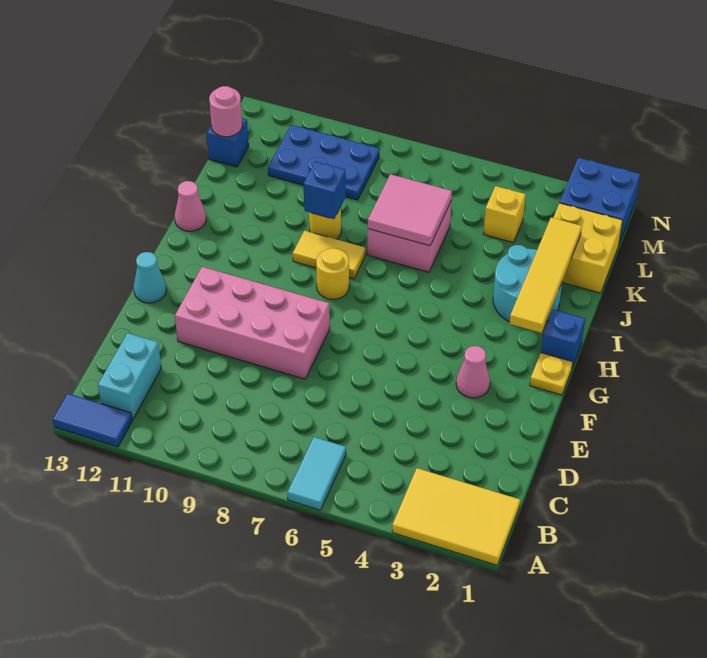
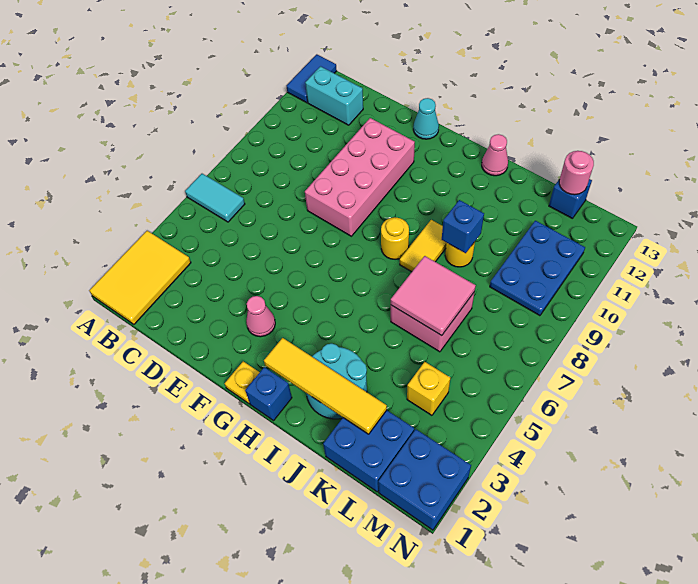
yellow 2x2 brick [553,203,623,293] -> blue 2x2 brick [323,410,414,492]

